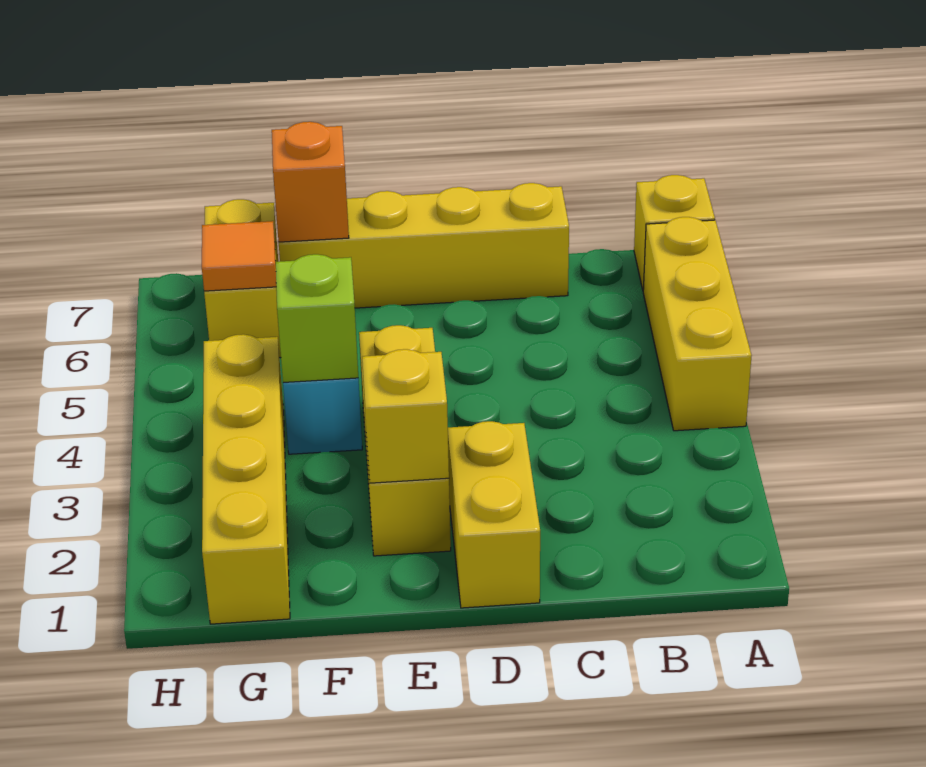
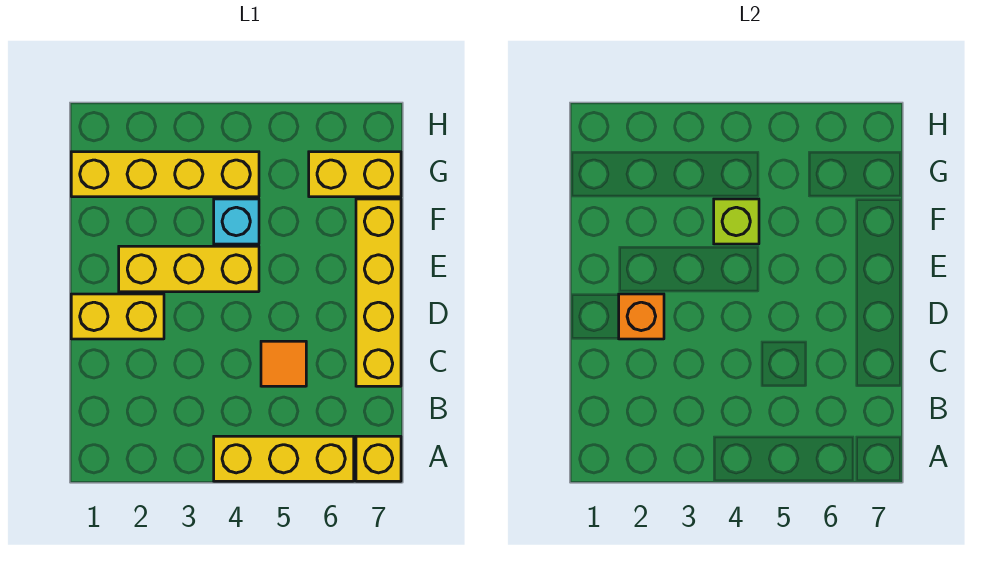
yellow 1x1 brick [362,349,449,483] -> none
orange 1x1 brick [272,122,349,242] -> orange 1x1 brick moved to [619,294,664,339]
orange 1x1 tile [202,221,276,291] -> orange 1x1 tile moved to [261,341,306,386]

